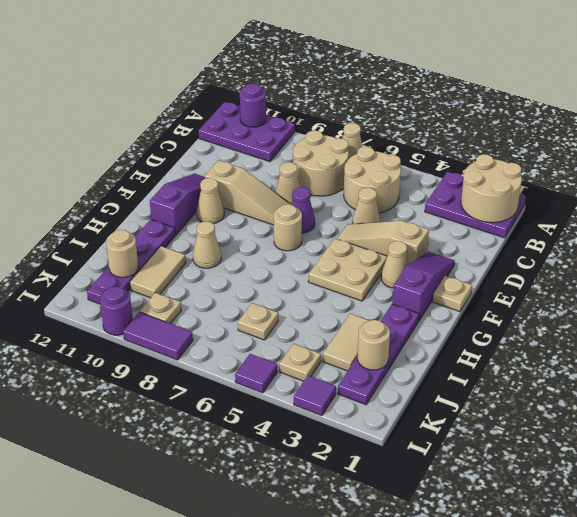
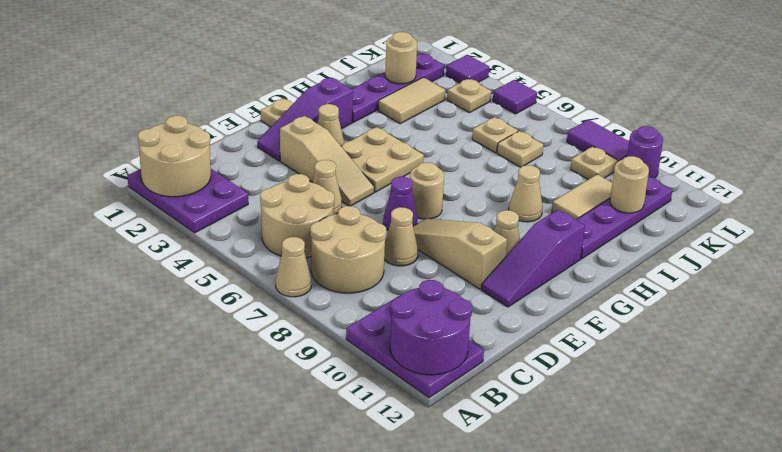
purple 1x1 round brick [240,84,266,127] -> purple 2x2 round brick [390,280,472,375]
none -> tan 1x1 plate [497,131,543,167]

